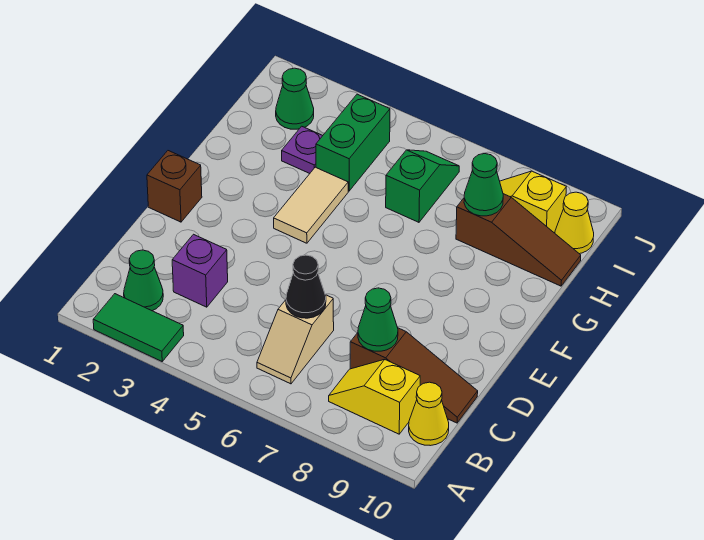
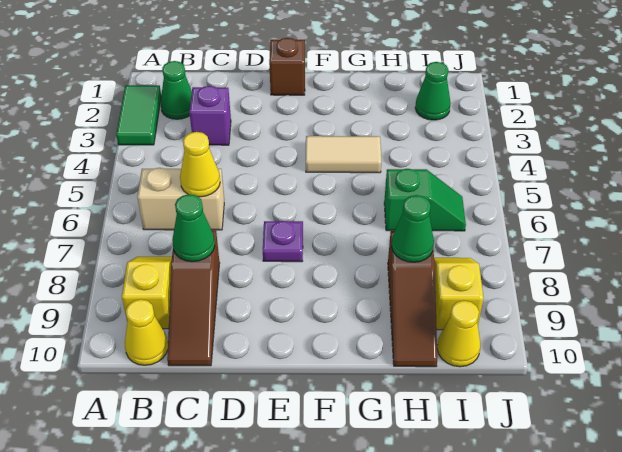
tan 1x2 slope [257,295,334,384] -> tan 1x2 brick [137,168,224,230]
black 1x1 cone [286,255,326,318] -> yellow 1x1 cone [180,132,220,197]
purple 1x1 plate [282,126,323,173] -> purple 1x1 plate moved to [263,221,303,262]
green 1x2 brick [316,94,390,191] -> none

